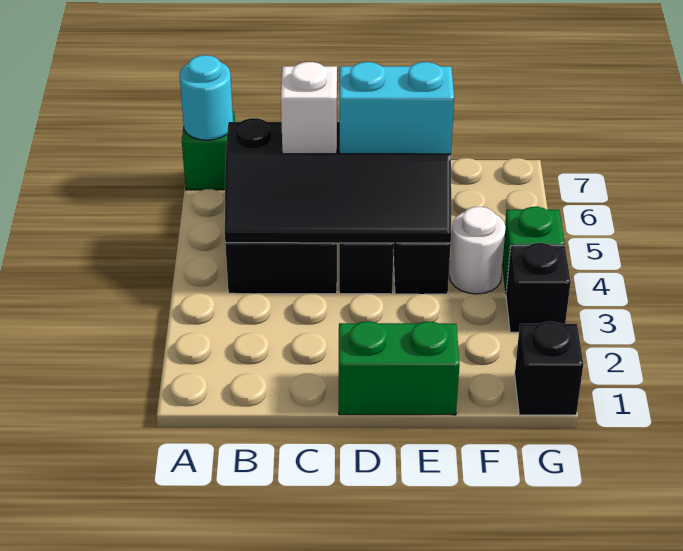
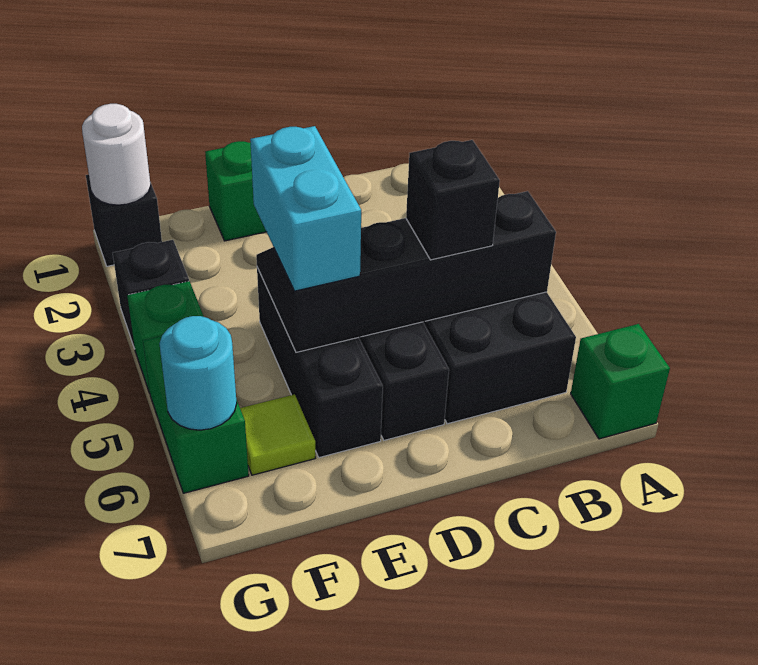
cyan 1x1 round brick [179,55,233,140] -> cyan 1x1 round brick moved to [159,316,237,430]
white 1x1 brick [281,62,337,154] -> black 1x1 brick [406,140,500,260]
cyan 1x2 brick [339,62,454,154] -> cyan 1x2 brick turned to [250,126,361,291]
white 1x1 round brick [449,207,506,294] -> white 1x1 round brick moved to [82,104,151,205]
none -> lime 1x1 tile [240,394,315,475]
none -> green 1x2 brick [143,336,249,493]

